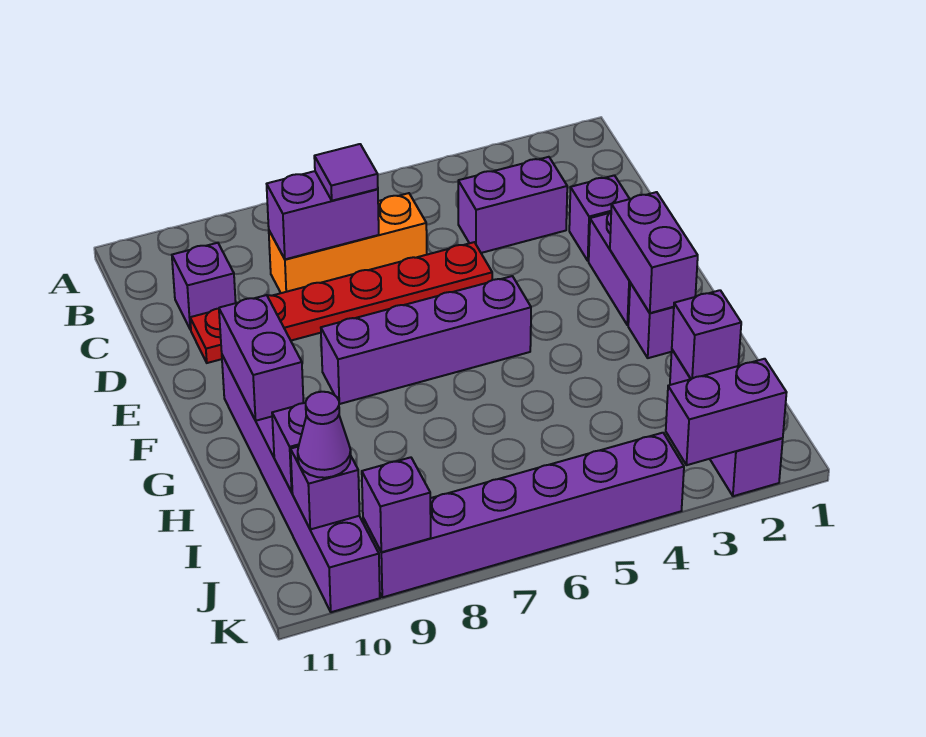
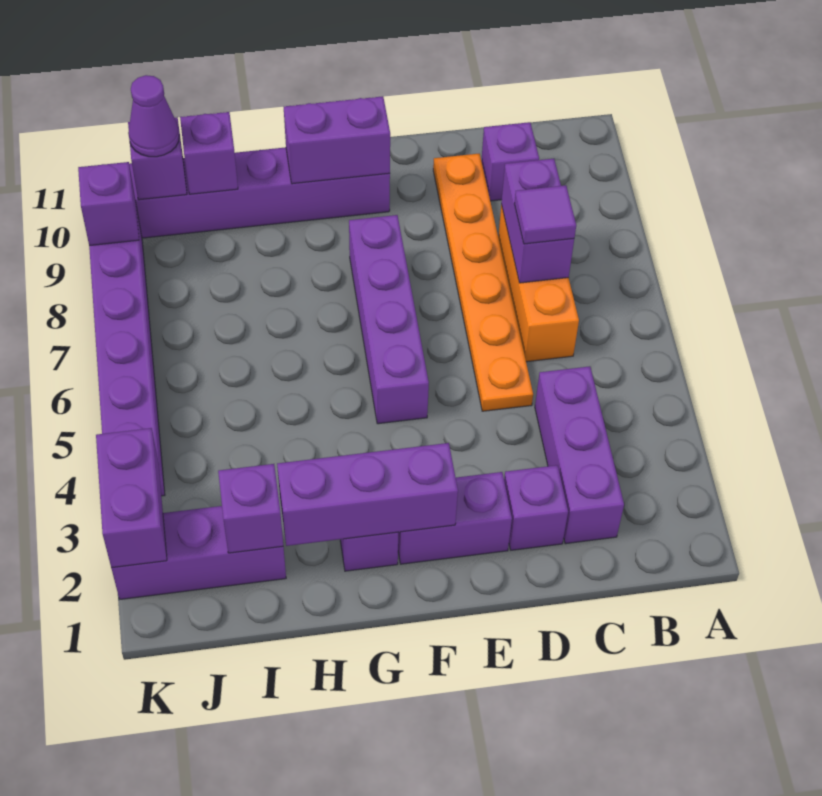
purple 1x2 brick [458,157,567,253] -> purple 1x3 brick [535,366,624,544]
red 1x6 plate [190,242,492,363] -> orange 1x6 plate [433,154,533,411]
purple 1x2 brick [610,192,698,313] -> purple 1x3 brick [277,443,458,546]

